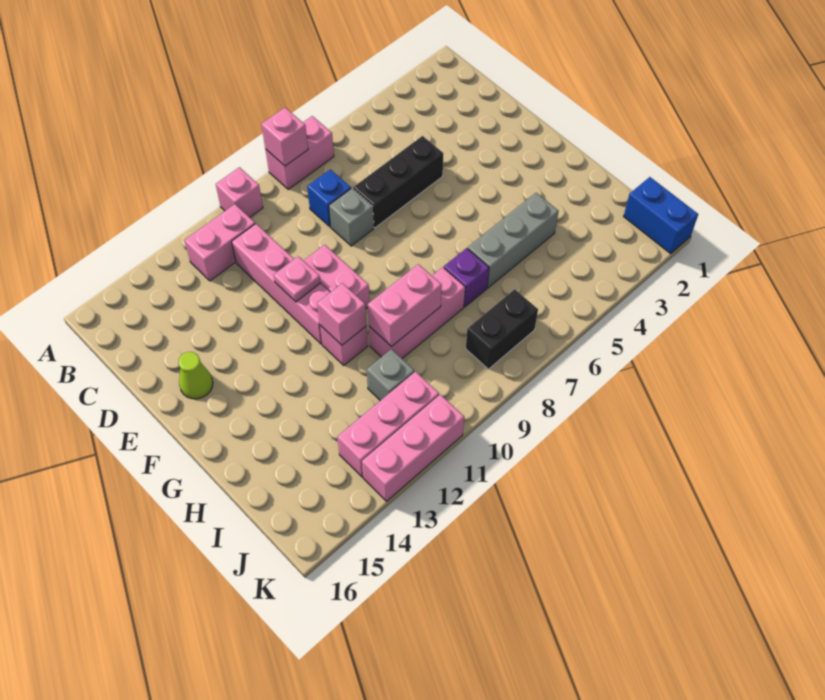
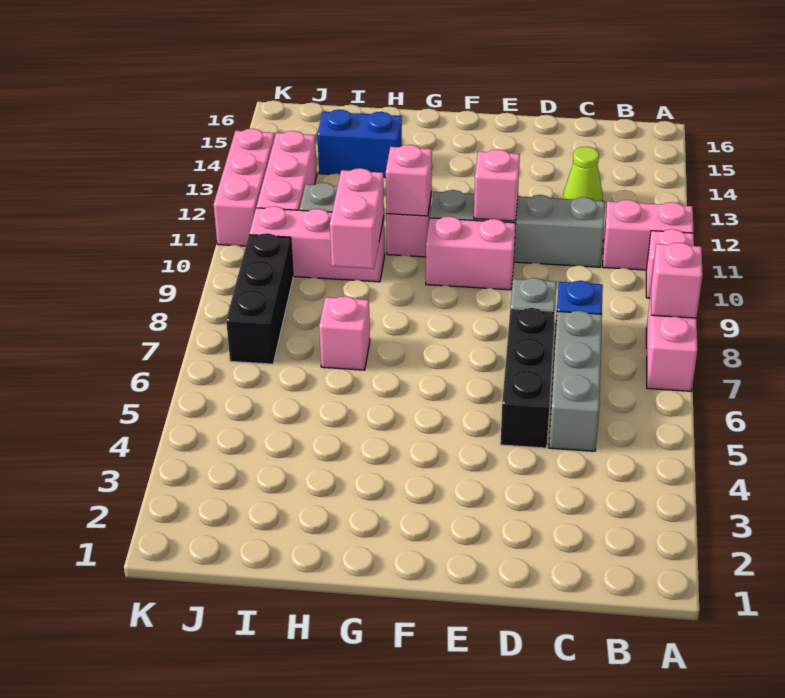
pink 1x2 brick [185,204,255,281] -> pink 1x2 brick turned to [603,200,693,270]
pink 1x4 brick [232,224,330,344] -> grey 1x4 brick [430,190,605,267]
pink 1x1 plate [274,256,320,302] -> pink 1x1 brick [474,149,520,221]
lime 1x1 cone [178,352,213,399] -> lime 1x1 cone moved to [563,147,603,201]
grey 1x3 brick [468,193,559,288] -> grey 1x3 brick moved to [549,311,602,451]
purple 1x1 brick [444,248,489,307] -> pink 1x1 brick [319,296,370,370]
pink 1x3 brick [369,267,465,358] -> pink 1x3 brick turned to [249,206,385,282]
blue 1x2 brick [624,177,698,254] -> blue 1x2 brick moved to [317,110,402,177]
black 1x2 brick [466,289,538,369] -> black 1x3 brick [226,233,293,364]

